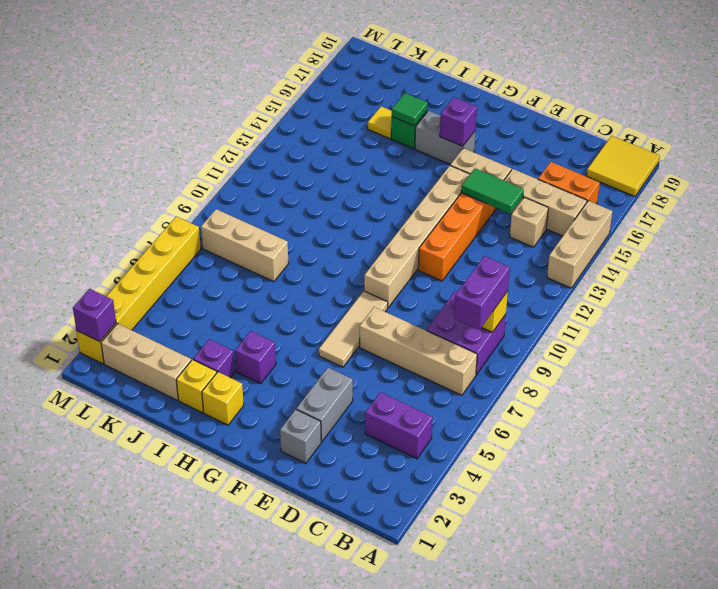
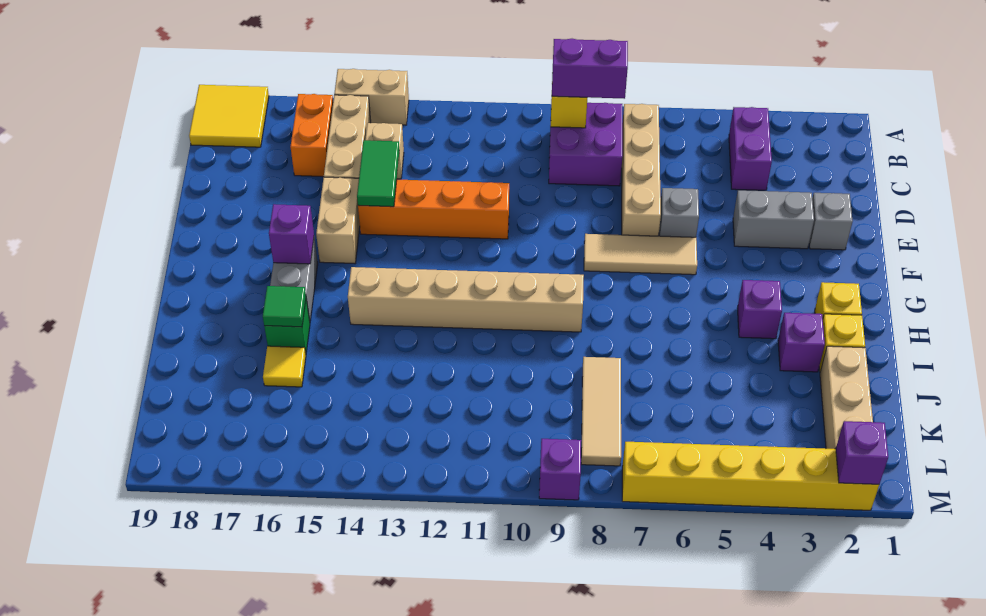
tan 1x3 brick [547,201,612,288] -> tan 1x2 brick [334,69,409,125]
none -> grey 1x1 brick [659,188,699,237]
tan 1x6 brick [364,166,470,308] -> tan 1x6 brick moved to [348,267,584,332]
tan 1x3 brick [201,209,288,282] -> tan 1x3 tile [581,357,621,466]
none -> purple 1x1 brick [539,439,581,500]

